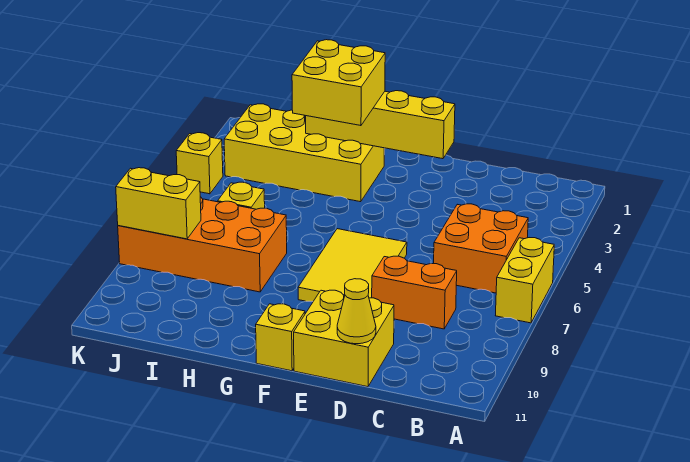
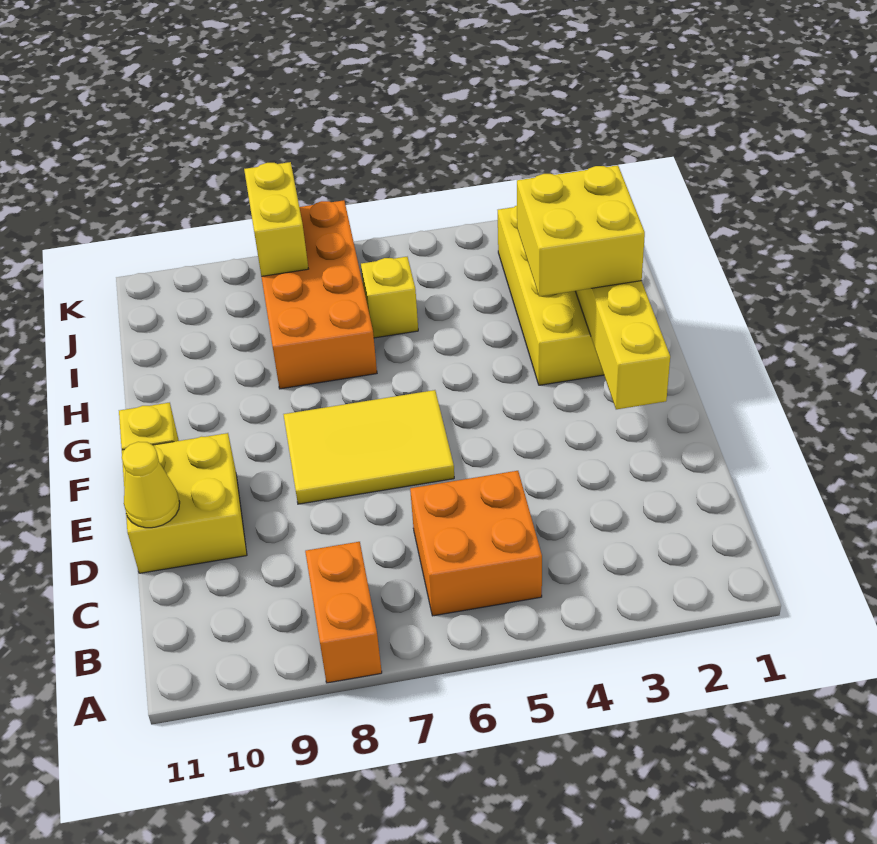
yellow 1x2 brick [495,238,554,323] -> none
orange 1x2 brick [372,256,457,329] -> orange 1x2 brick moved to [305,542,382,683]
yellow 1x1 brick [176,133,223,194] -> none

